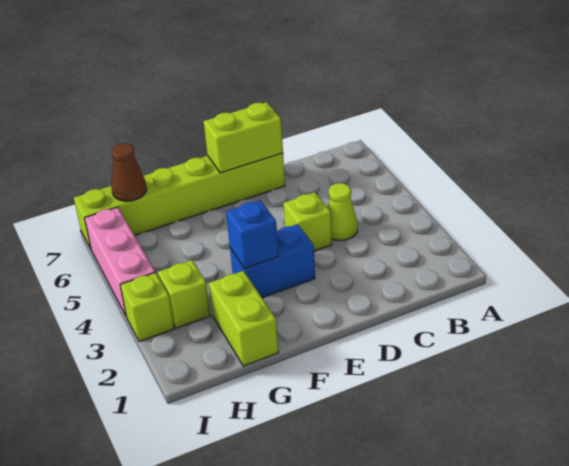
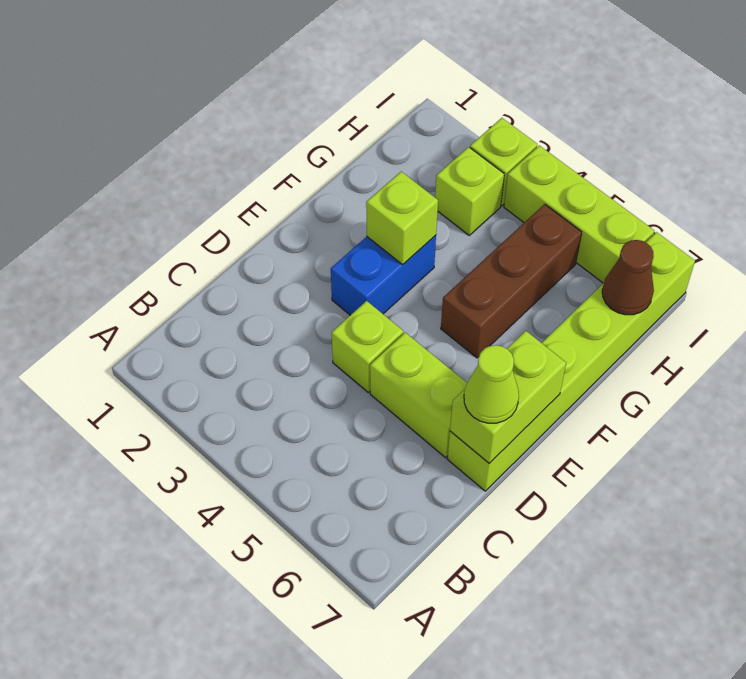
lime 1x1 cone [327,183,358,240] -> lime 1x1 cone moved to [464,345,519,423]
blue 1x1 brick [226,200,279,268] -> lime 1x1 brick [366,172,438,265]
none -> brown 1x3 brick [441,204,582,358]
lime 1x2 brick [209,271,279,366] -> lime 1x2 brick moved to [370,333,467,458]
pink 1x3 brick [85,207,155,316] -> lime 1x3 brick [504,146,654,283]

